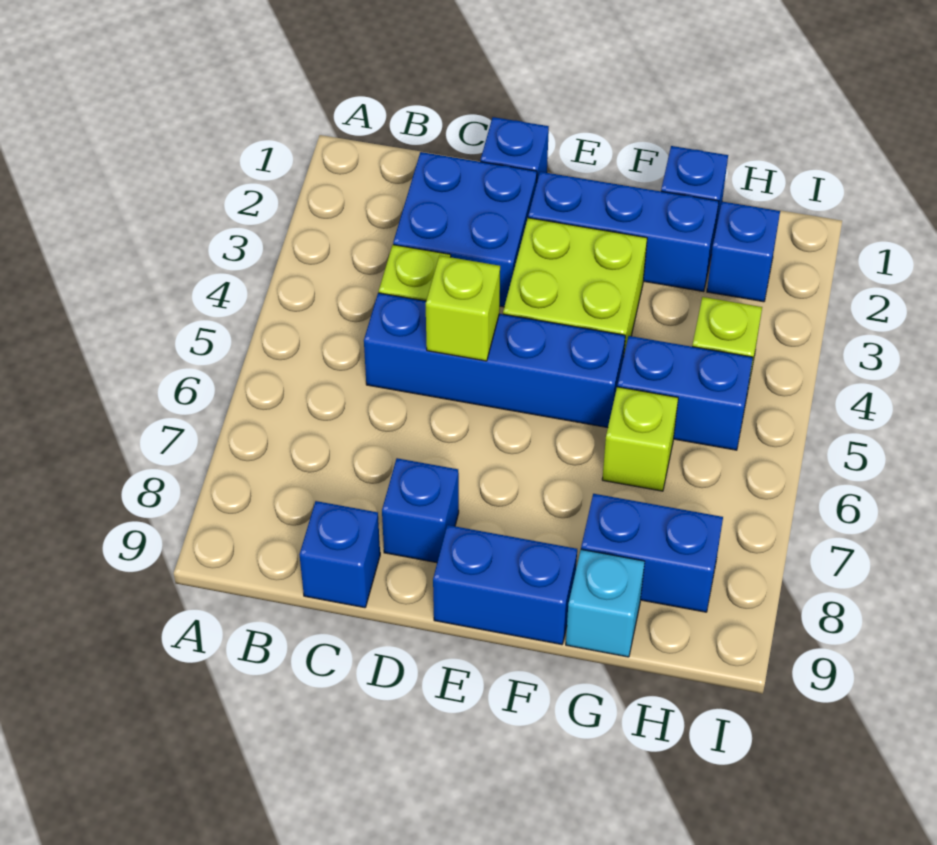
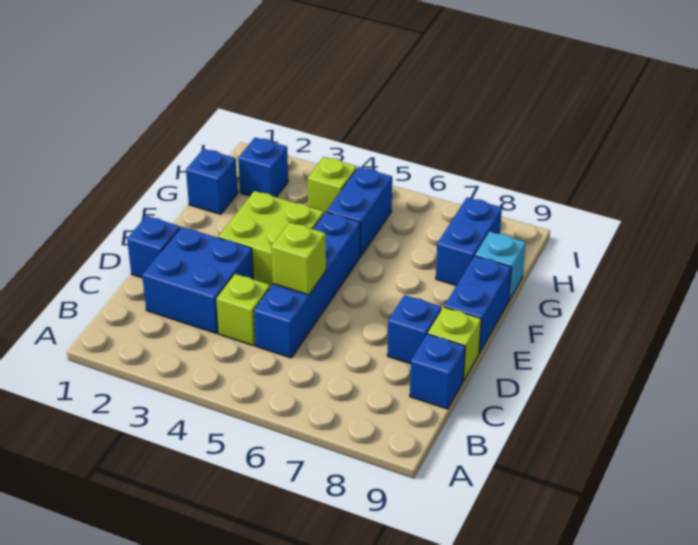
blue 1x3 brick [528,172,719,292] -> none
lime 1x1 brick [602,387,678,491] -> lime 1x1 brick moved to [428,307,481,381]

